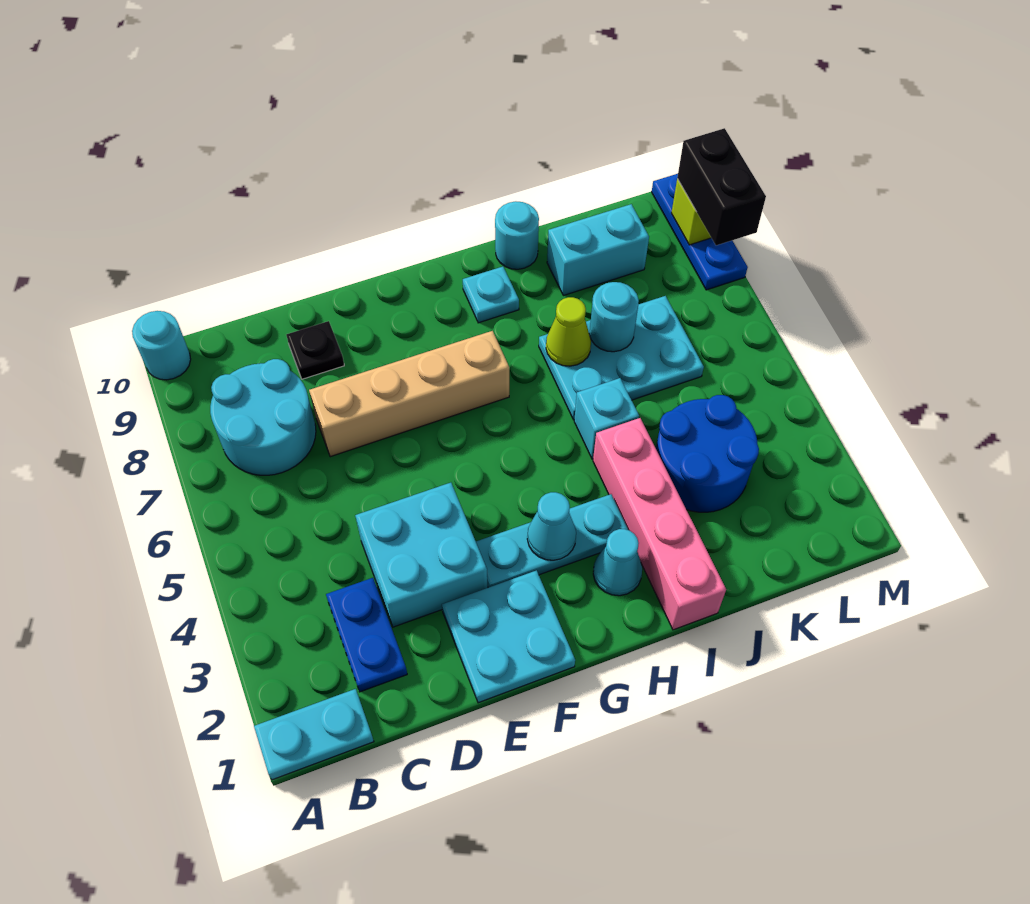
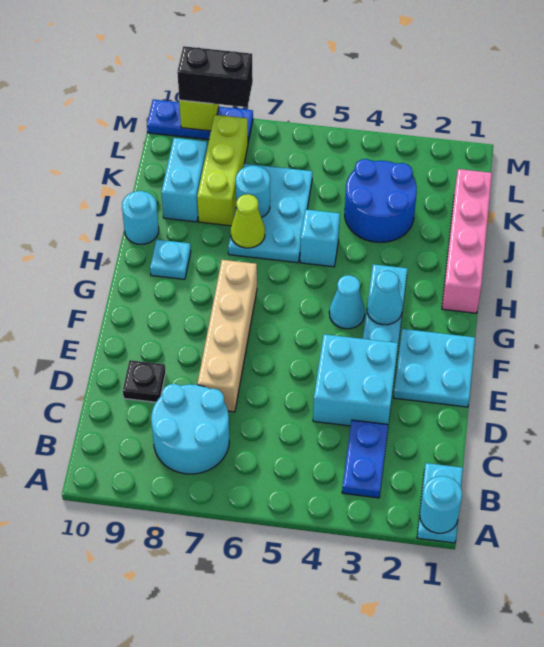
cyan 1x1 round brick [132,311,191,380] -> cyan 1x1 round brick moved to [420,476,462,533]
blue 1x2 plate [326,578,407,692] -> blue 1x2 plate turned to [342,420,388,498]
cyan 1x1 cone [593,529,642,596] -> cyan 1x1 cone moved to [329,275,365,329]
pink 1x4 brick [593,418,726,630] -> pink 1x4 brick turned to [442,169,492,313]
none -> lime 1x3 brick [197,115,248,226]

